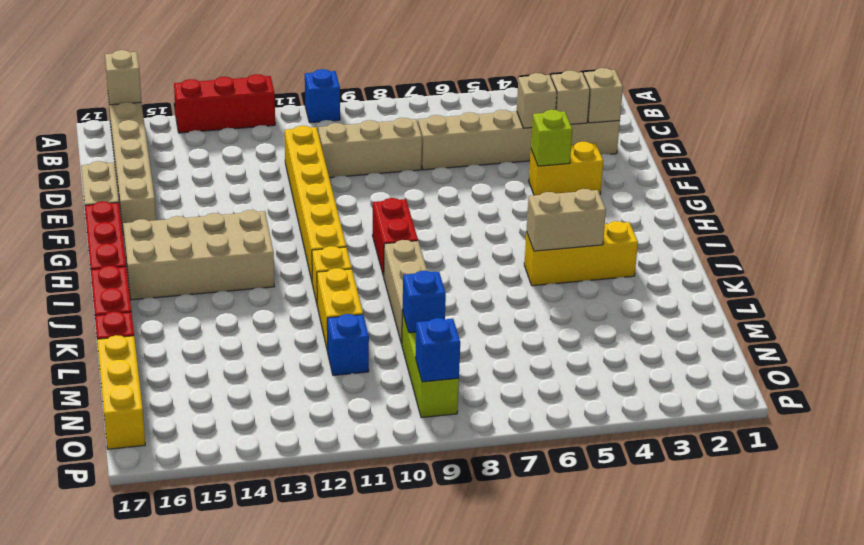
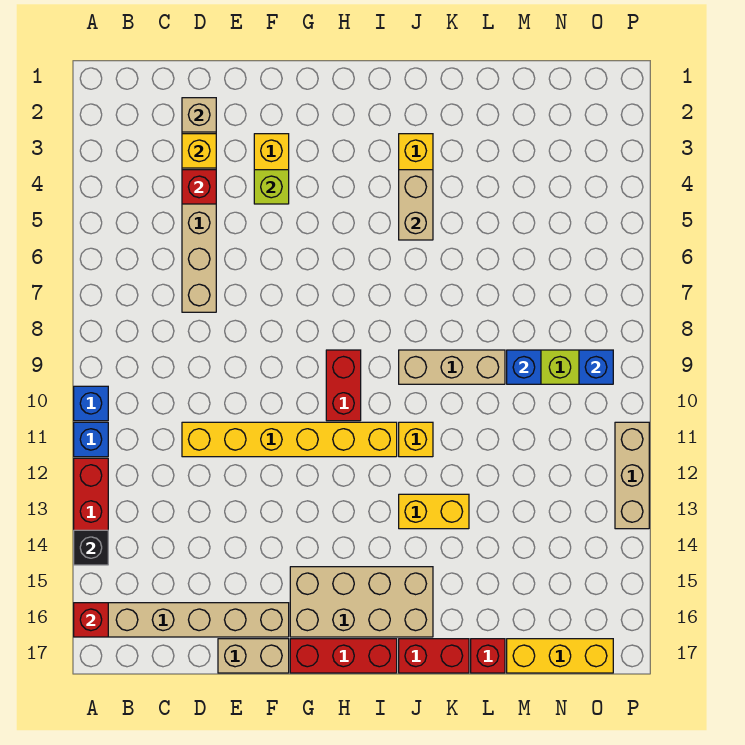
none -> black 1x1 brick [74,530,108,565]
tan 1x1 brick [105,50,141,105] -> red 1x1 brick [74,603,108,637]
tan 1x1 brick [551,71,590,124] -> yellow 1x1 brick [182,134,216,168]
tan 1x1 brick [517,73,557,128] -> red 1x1 brick [182,170,216,204]
tan 1x3 brick [318,118,422,178] -> tan 1x3 brick moved to [615,422,649,529]
red 1x2 brick [372,198,418,277] -> red 1x2 brick turned to [326,350,361,421]
tan 2x4 brick [123,210,274,300] -> tan 2x4 brick turned to [290,567,433,637]
yellow 1x2 brick [317,268,363,351] -> yellow 1x2 brick moved to [399,494,469,529]
blue 1x1 brick [327,314,369,375] -> blue 1x1 brick moved to [74,422,108,457]

